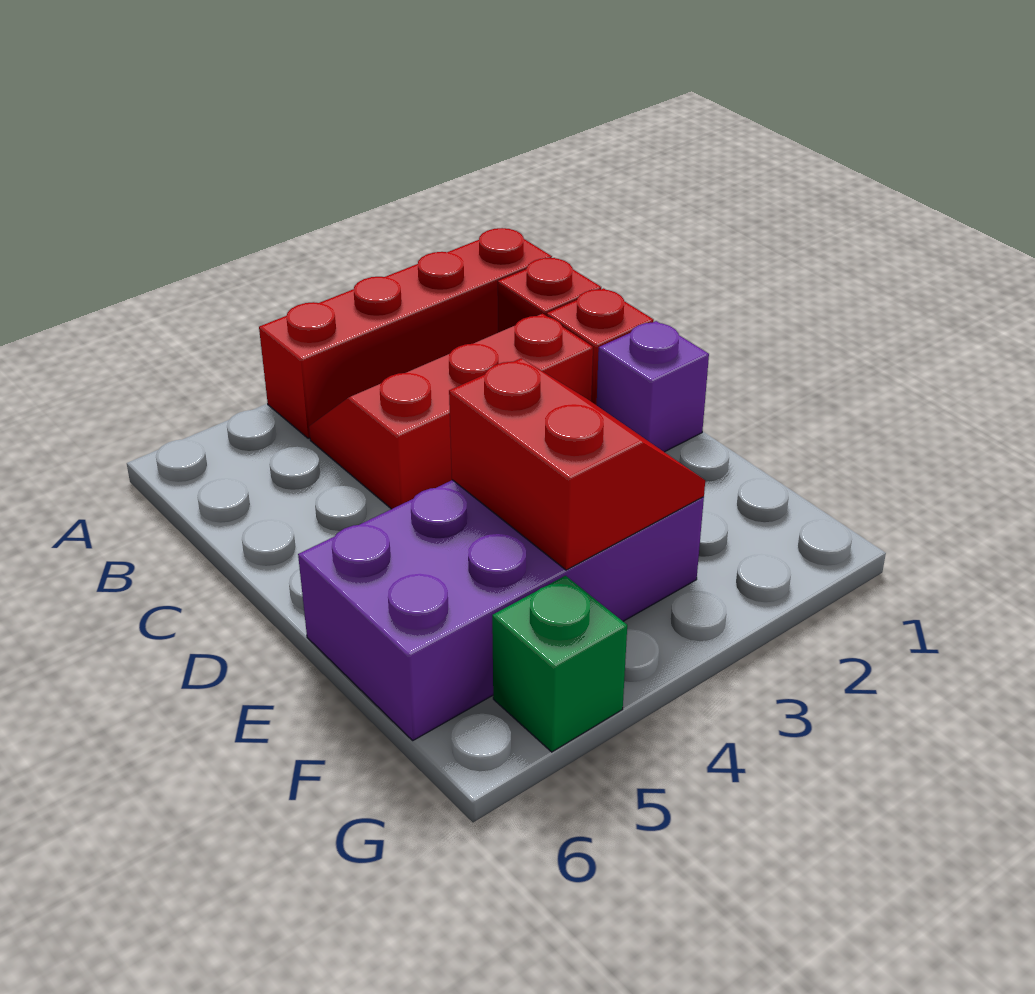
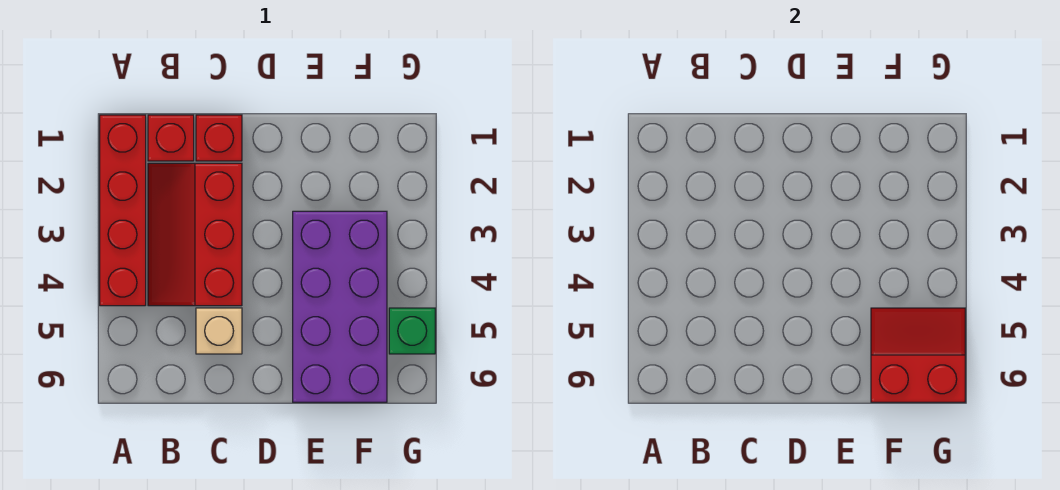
none -> tan 1x1 brick [196,308,242,354]
purple 1x1 brick [597,321,709,452] -> none
red 2x2 slope [449,358,705,570] -> red 2x2 slope moved to [871,308,965,402]

